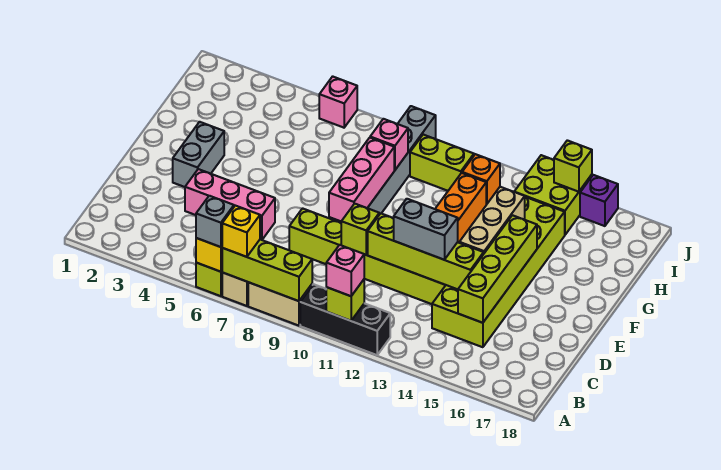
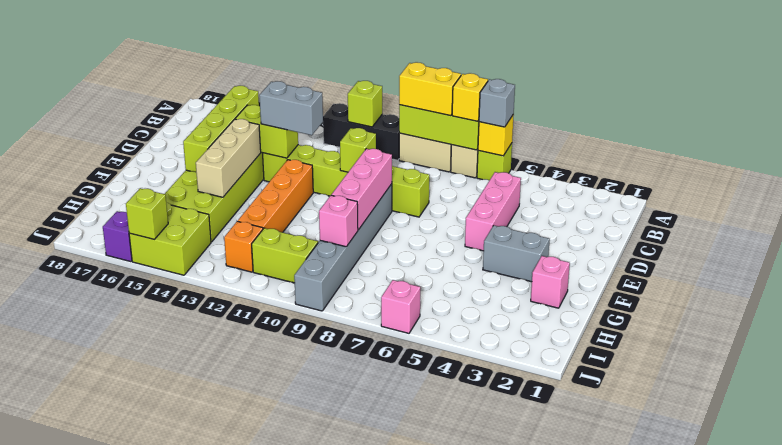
none -> yellow 1x2 brick [399,62,461,116]
pink 1x1 brick [326,245,364,296] -> pink 1x1 brick moved to [531,256,570,308]
pink 1x3 brick [185,169,275,240] -> pink 1x3 brick turned to [465,172,521,251]
lime 1x4 brick [368,213,484,289] -> lime 1x2 brick [235,105,298,158]
grey 1x2 brick [173,122,224,187] -> grey 1x2 brick turned to [483,226,550,282]

